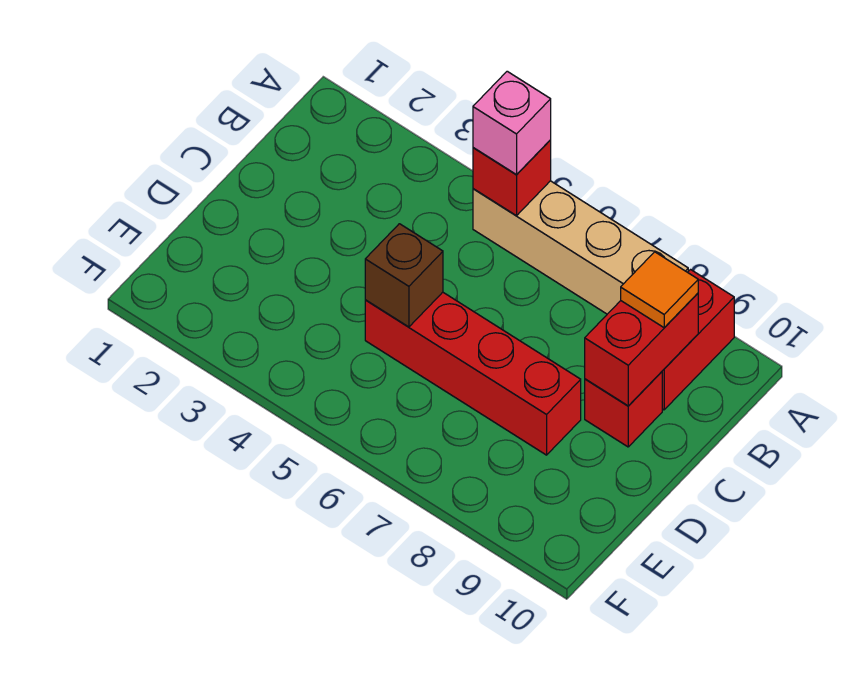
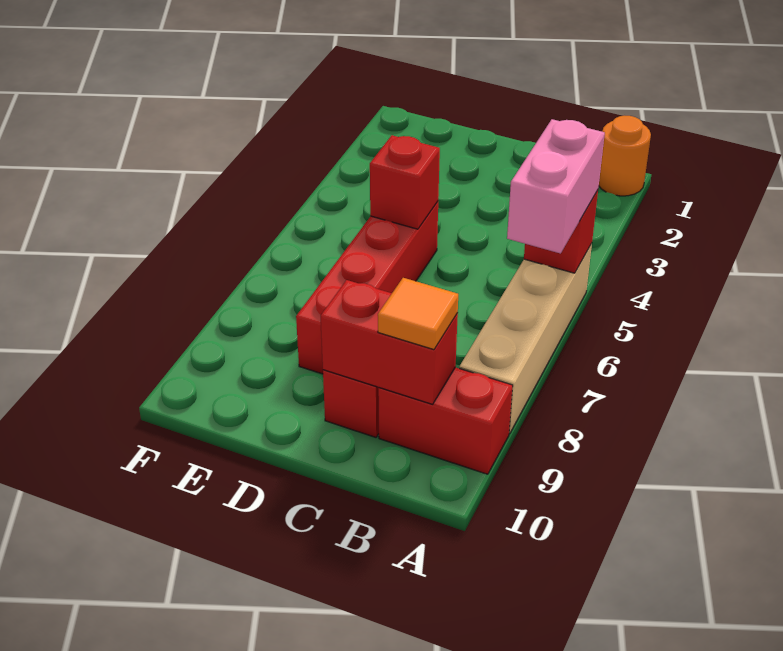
none -> orange 1x1 round brick [599,116,651,196]
pink 1x1 brick [473,71,551,175] -> pink 1x2 brick [507,119,605,254]
brown 1x1 brick [365,224,443,327] -> red 1x1 brick [370,135,440,229]

